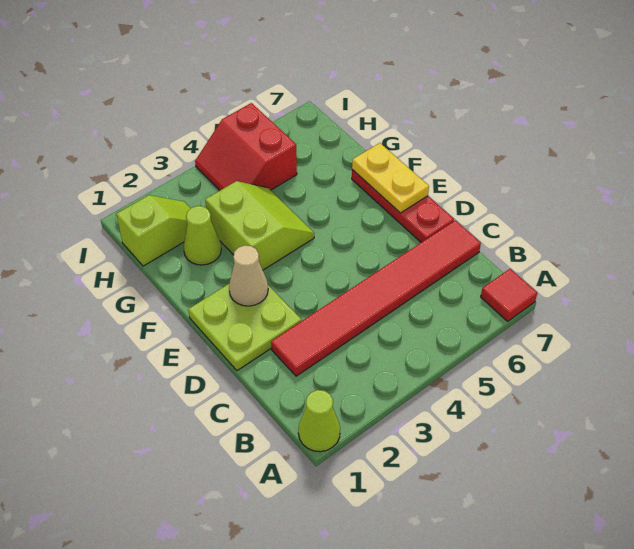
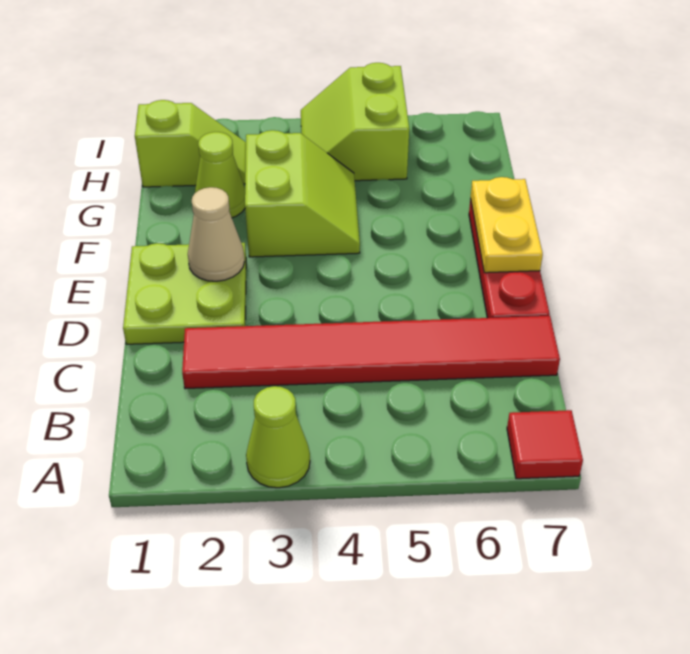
lime 1x1 cone [298,390,340,452] -> lime 1x1 cone moved to [246,386,310,488]
red 2x2 slope [195,103,297,190] -> lime 2x2 slope [301,63,409,181]

